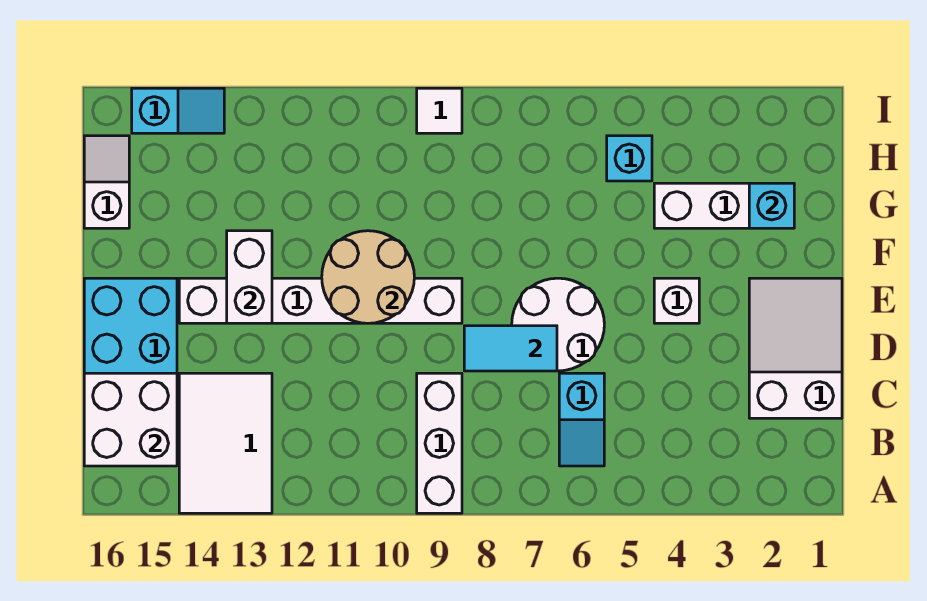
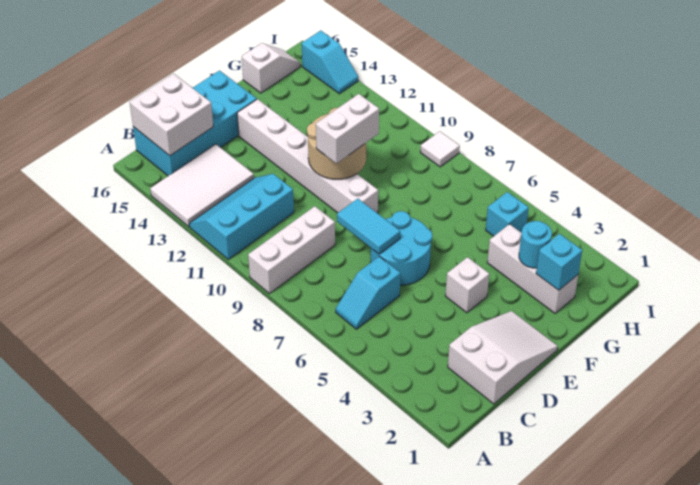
none -> cyan 2x3 slope [189,174,294,260]
white 2x2 round brick [512,278,604,371] -> cyan 2x2 round brick [371,211,432,285]
white 1x2 brick [227,231,272,323] -> white 1x2 brick moved to [316,94,379,164]
none -> cyan 1x1 round brick [519,221,552,268]

